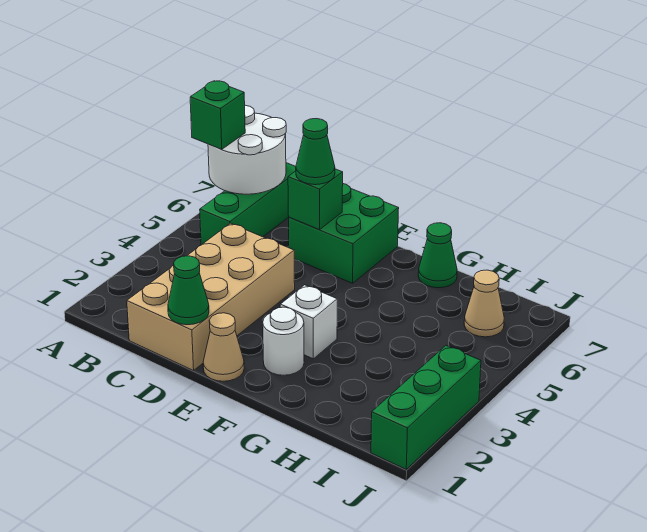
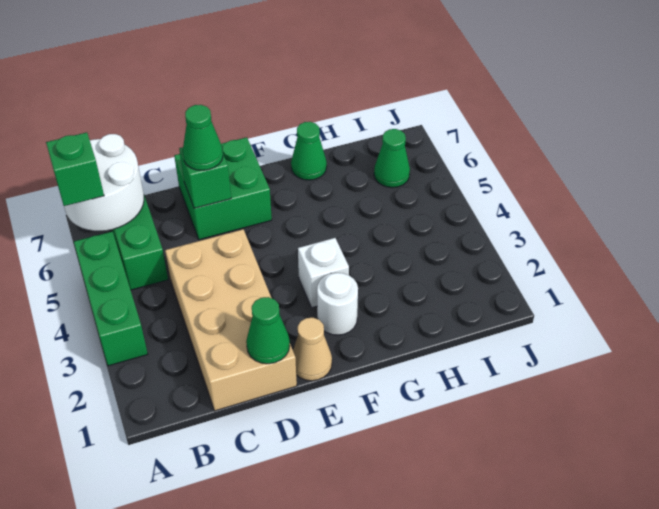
tan 1x1 cone [464,270,504,337] -> green 1x1 cone [374,129,410,188]
green 1x3 brick [371,346,481,469] -> green 1x3 brick moved to [74,231,148,366]

